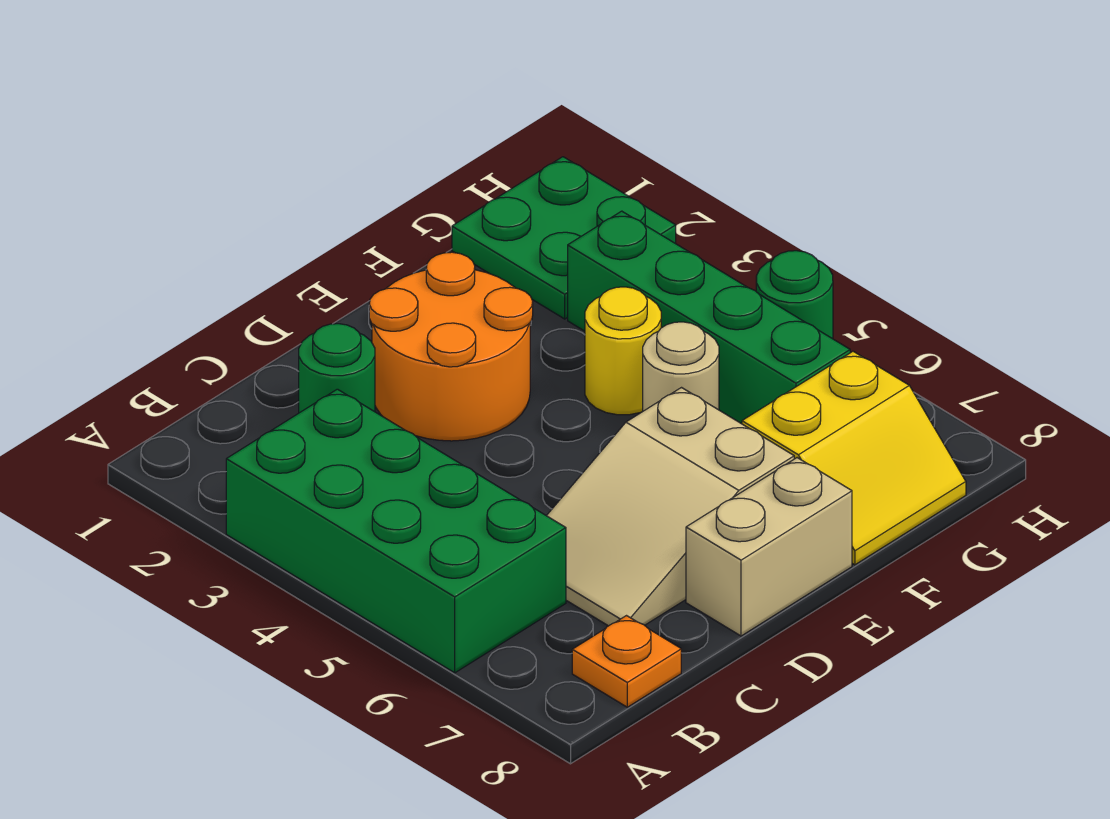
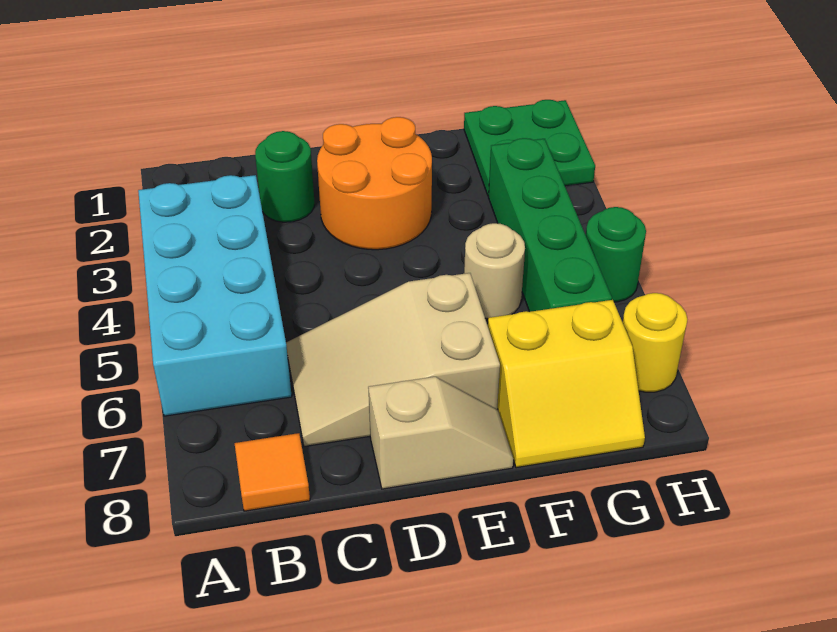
green 2x4 brick [226,389,566,673] -> cyan 2x4 brick [138,175,292,416]
orange 1x1 plate [572,616,681,707] -> orange 1x1 tile [235,433,310,511]
tan 1x2 brick [686,458,852,636] -> tan 1x2 slope [368,377,513,489]
yellow 1x1 round brick [585,287,661,415] -> yellow 1x1 round brick moved to [623,293,688,392]

